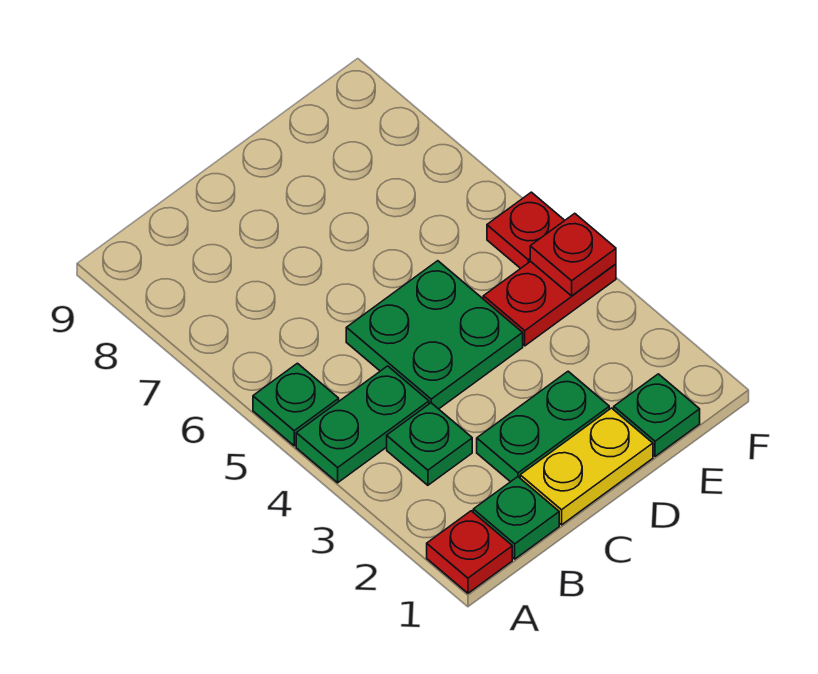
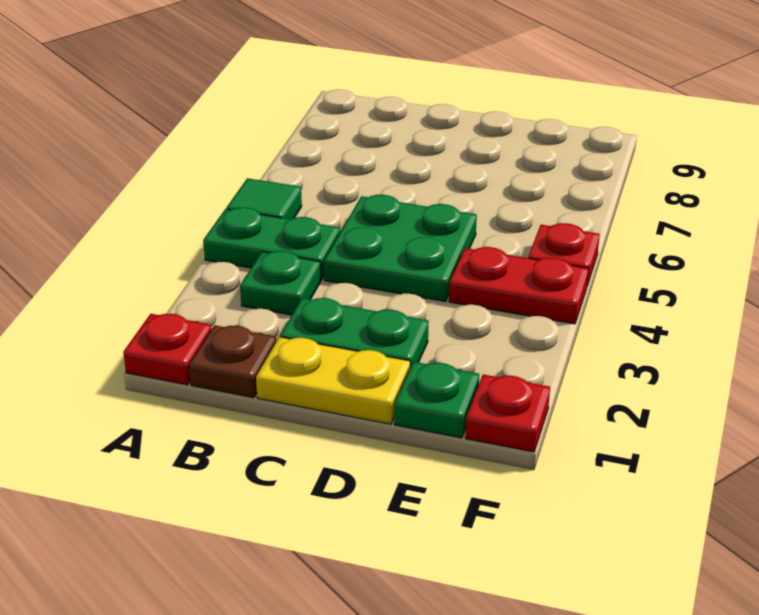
green 1x1 plate [253,363,339,446] -> green 1x1 tile [227,178,302,219]
green 1x1 plate [473,477,559,559] -> brown 1x1 plate [189,325,276,398]
red 1x1 plate [530,213,616,296] -> red 1x1 plate moved to [465,374,550,452]

